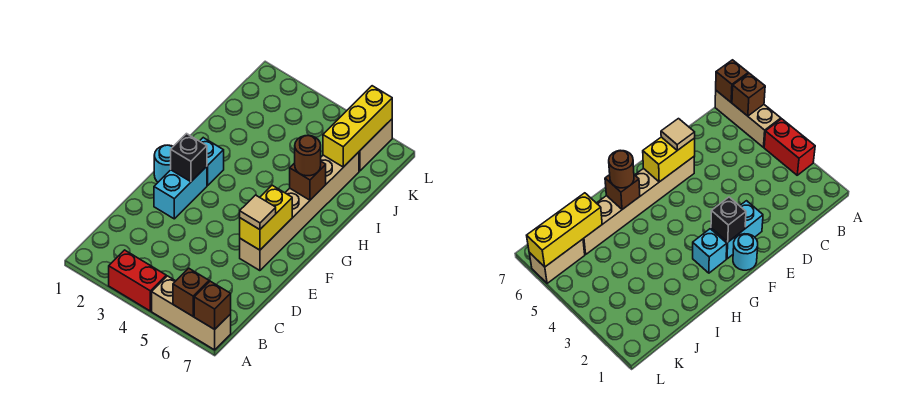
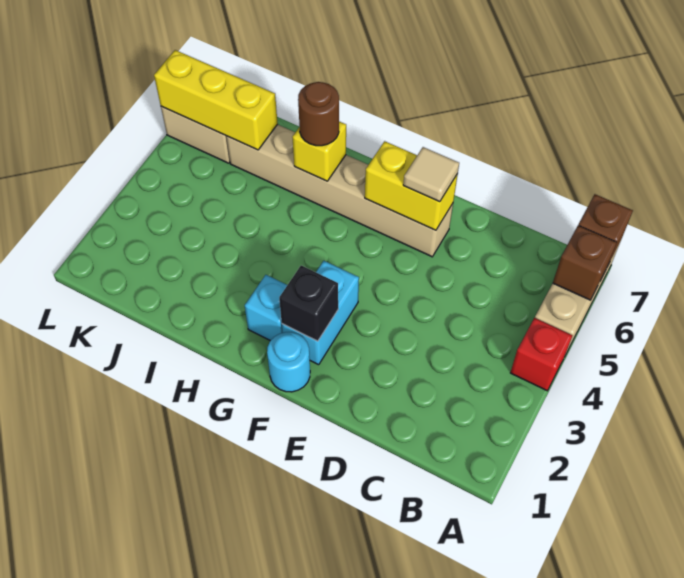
red 1x2 brick [109,250,166,311] -> red 1x1 brick [510,318,572,391]
cyan 1x2 brick [154,166,207,219] -> cyan 1x2 brick turned to [282,261,359,365]
brown 1x1 brick [290,162,326,200] -> yellow 1x1 brick [292,121,346,181]

